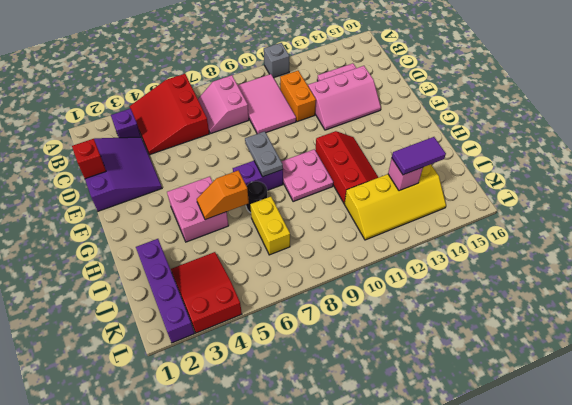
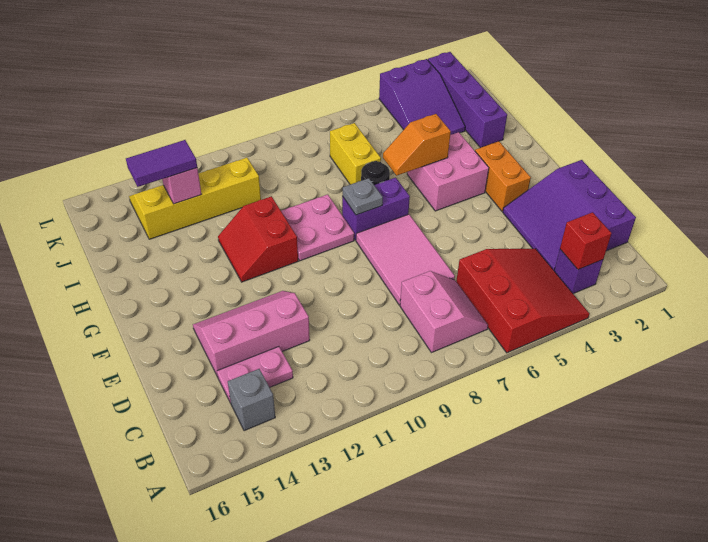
grey 1x1 brick [264,43,289,78] -> grey 1x1 brick moved to [228,369,275,431]
pink 2x3 tile [238,74,296,134] -> pink 2x3 tile moved to [356,214,455,305]
orange 1x2 brick [280,70,316,122] -> orange 1x2 brick moved to [475,141,531,211]
red 1x1 brick [72,139,106,179] -> red 1x1 brick moved to [560,212,612,270]
grey 1x2 plate [245,131,283,177] -> grey 1x1 plate [343,178,383,215]
red 2x3 slope [315,131,379,203] -> red 2x2 slope [218,196,298,282]
orange 1x2 slope [197,170,249,220] -> orange 1x2 slope turned to [383,114,451,176]
red 2x3 slope [171,252,242,333] -> purple 2x3 slope [379,59,465,135]

